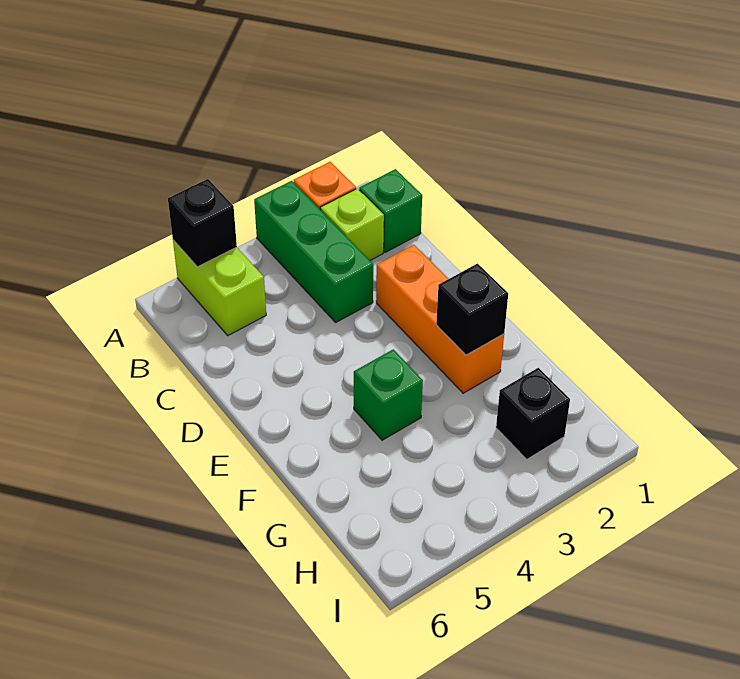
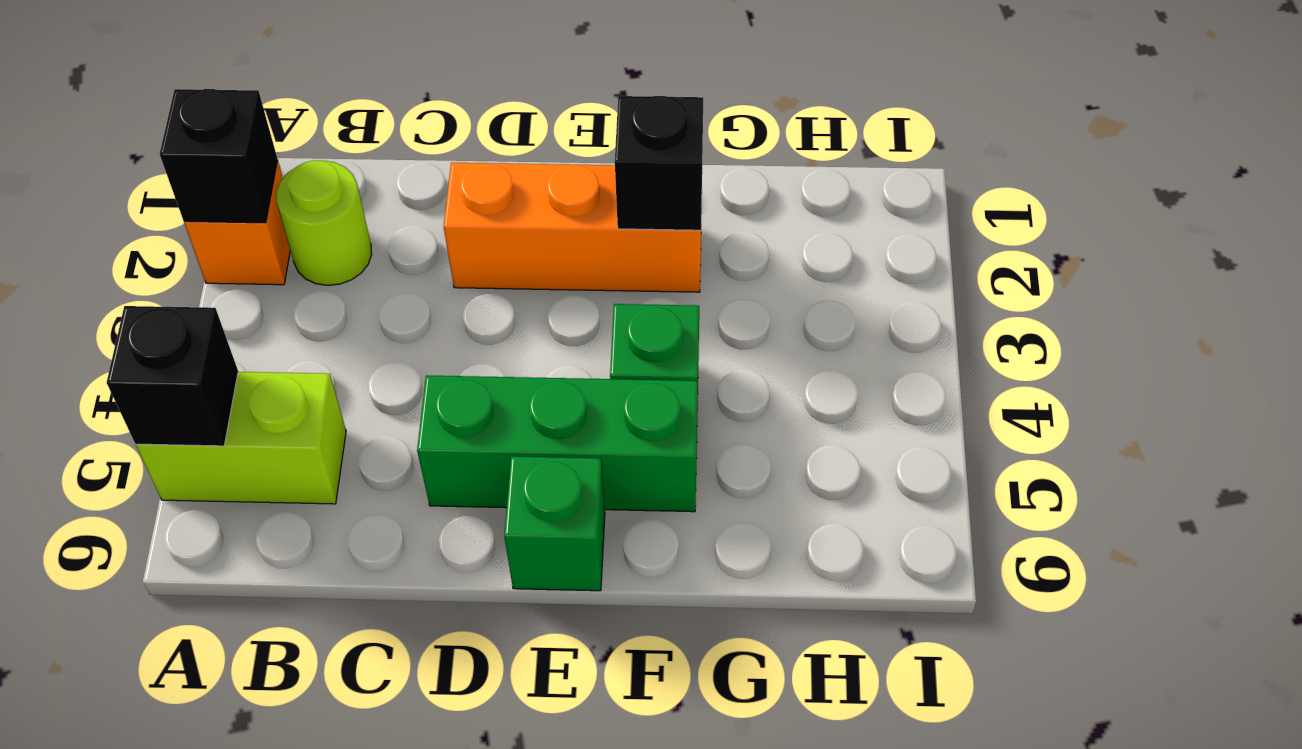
green 1x3 brick [254,181,373,322] -> green 1x3 brick moved to [417,375,698,512]
green 1x1 brick [359,169,422,252] -> green 1x1 brick moved to [504,456,605,591]
lime 1x1 brick [320,188,384,260] -> lime 1x1 round brick [276,161,372,285]
black 1x1 brick [496,368,570,459] -> black 1x1 brick moved to [160,89,278,223]

